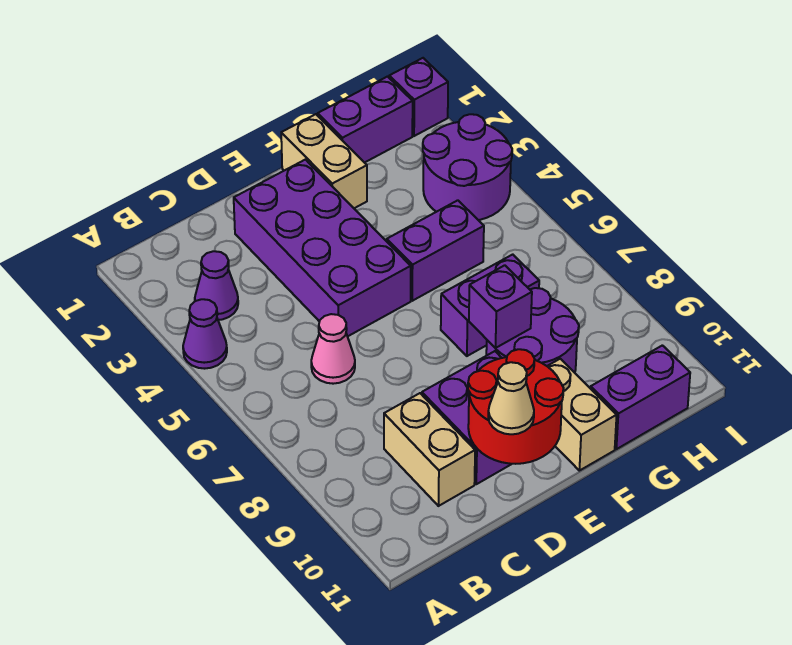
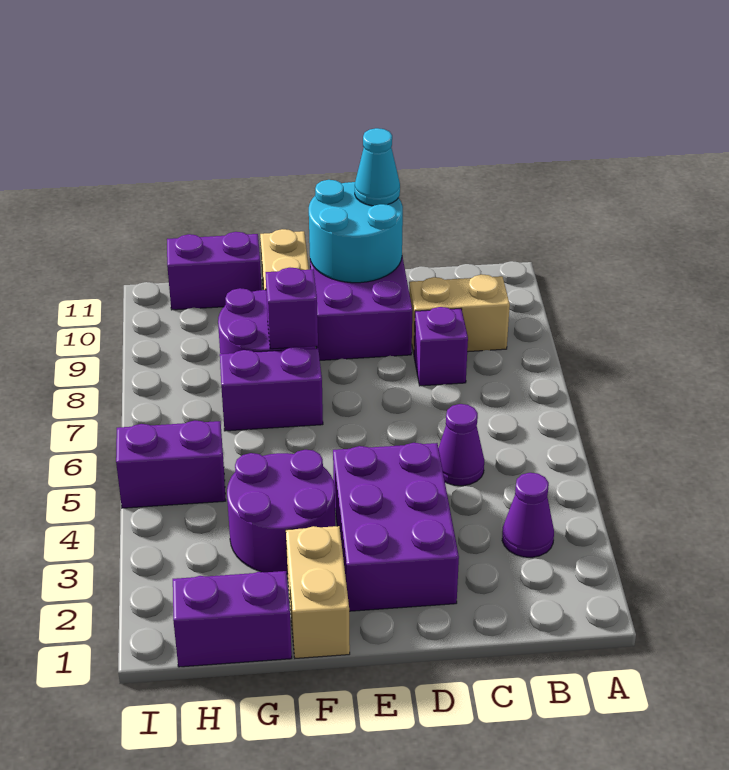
purple 1x1 cone [183,299,227,369] -> purple 1x1 cone moved to [439,404,484,486]
pink 1x1 cone [311,314,355,384] -> none
tan 1x2 brick [384,393,475,506] -> tan 1x2 brick turned to [409,274,510,353]
purple 2x4 brick [234,160,411,336] -> purple 2x3 brick [333,443,459,611]
red 2x2 round brick [468,349,564,464] -> cyan 2x2 round brick [309,180,403,283]
tan 1x1 cone [488,362,534,434] -> cyan 1x1 cone [355,128,400,206]
purple 1x2 brick [387,200,484,301] -> purple 1x2 brick moved to [116,421,226,508]
purple 2x2 round brick [423,114,512,220] -> purple 2x2 round brick moved to [227,450,335,572]
purple 1x1 brick [389,58,448,136] -> purple 1x1 brick moved to [414,307,468,386]

